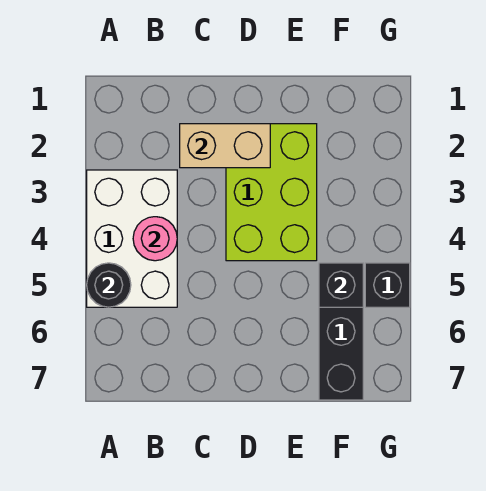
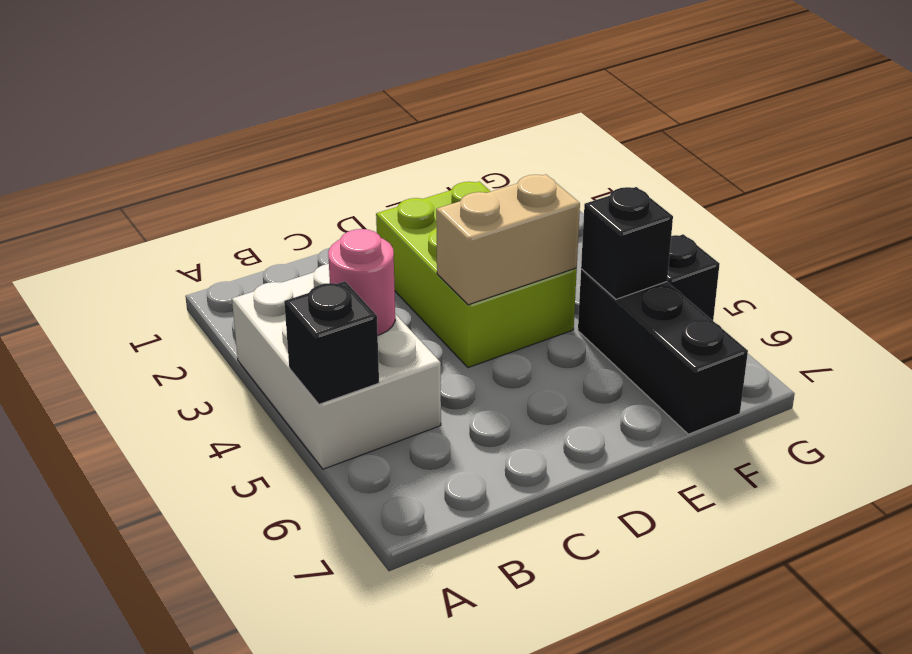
black 1x1 round brick [87,263,131,307] -> black 1x1 brick [284,281,379,404]
tan 1x2 brick [180,124,270,168] -> tan 1x2 brick moved to [436,175,580,305]

